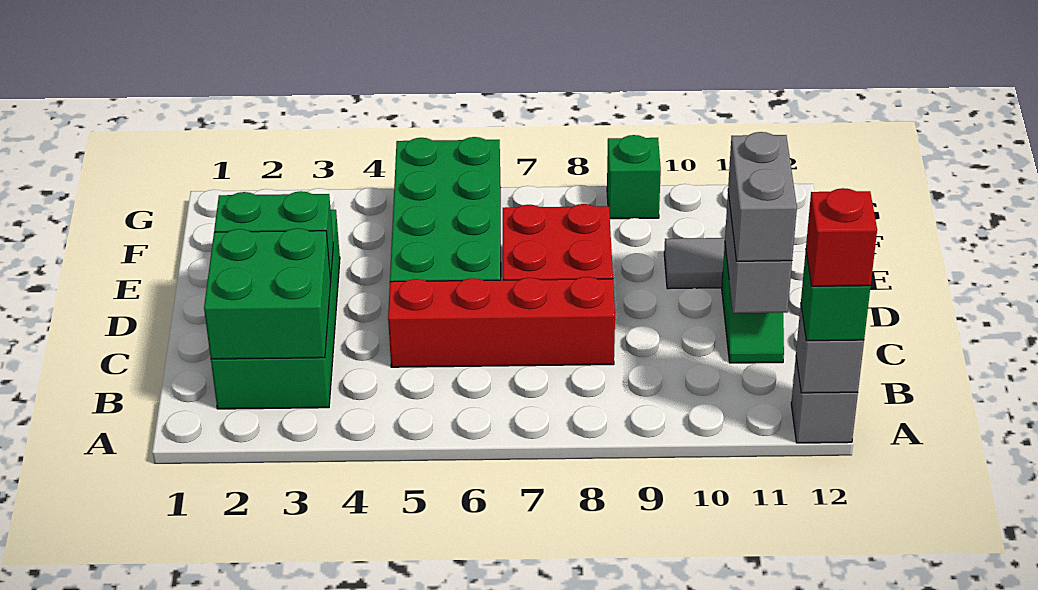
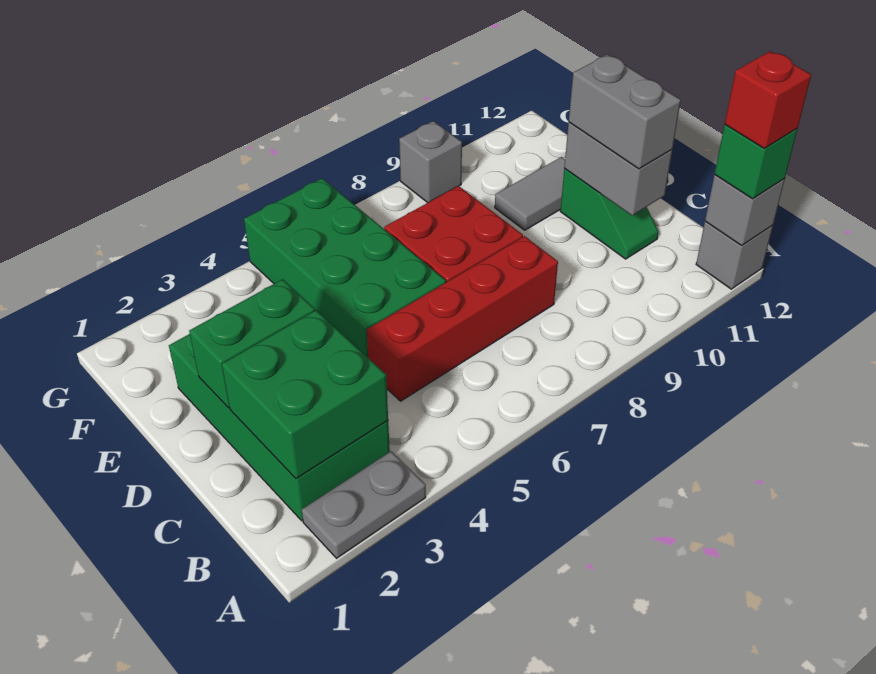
none -> grey 1x2 plate [302,451,426,558]
green 1x1 brick [607,135,661,219] -> grey 1x1 brick [399,121,462,203]

